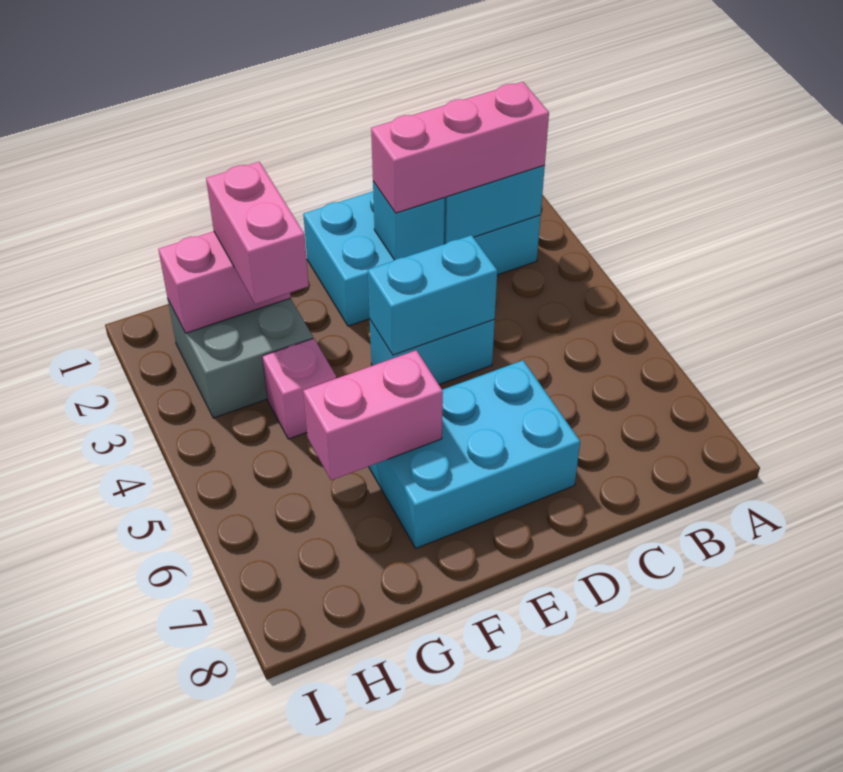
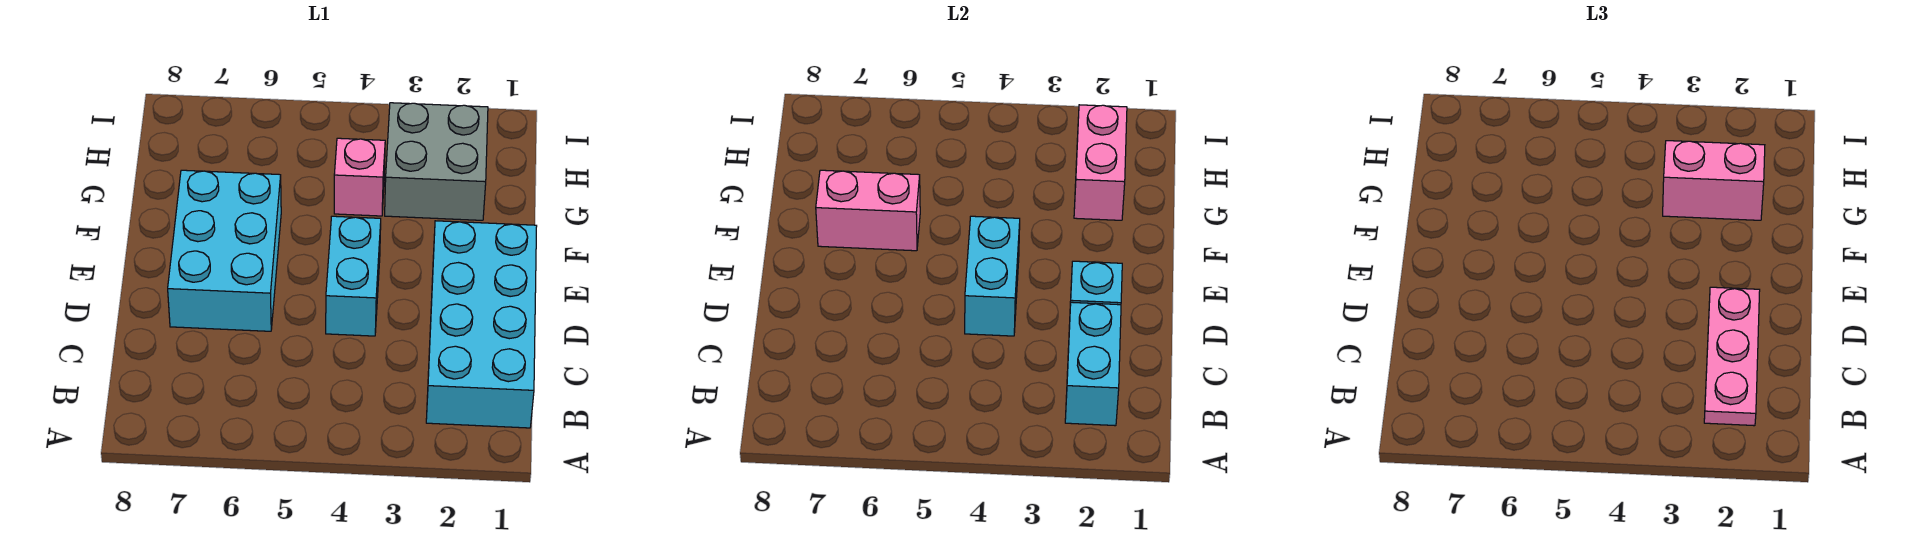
pink 1x3 brick [371,82,549,213] -> pink 1x3 plate [1704,287,1760,426]
pink 1x2 brick [303,350,443,480] -> pink 1x2 brick turned to [816,170,920,251]

